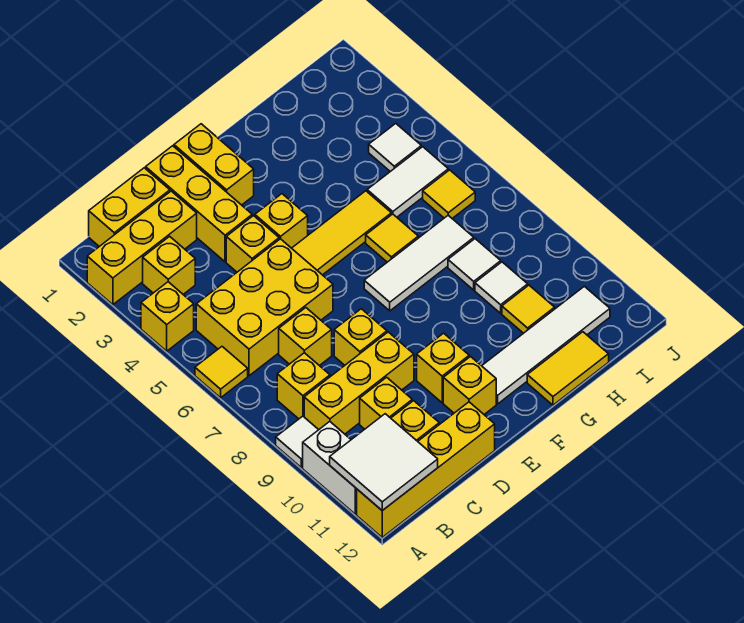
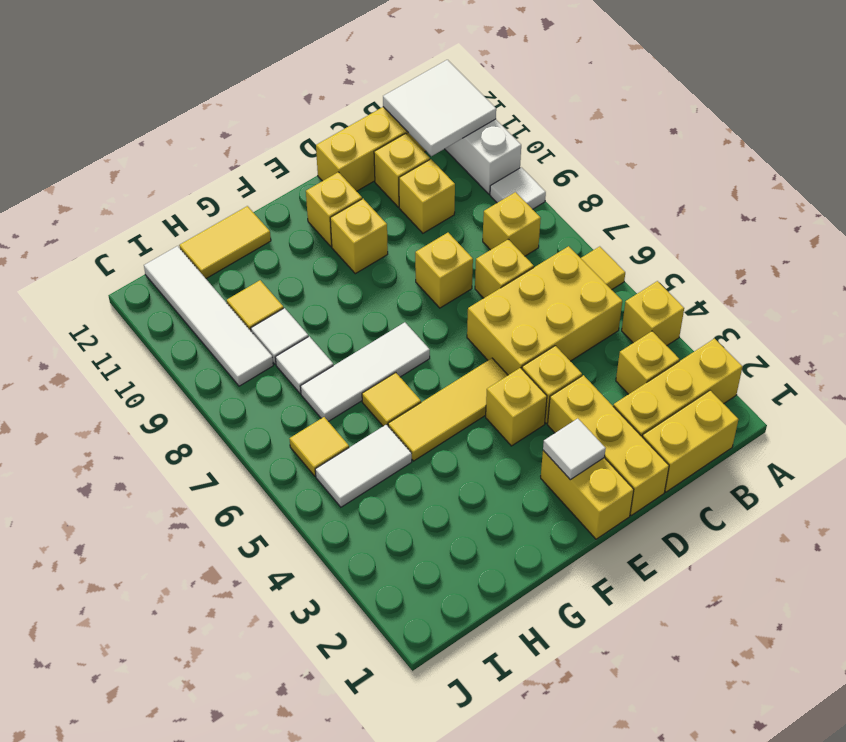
yellow 1x3 brick [304,332,414,434] -> none
white 1x4 tile [482,286,610,404] -> white 1x4 tile turned to [144,246,273,386]
white 1x1 tile [369,123,421,172] -> white 1x1 tile moved to [543,419,606,480]

